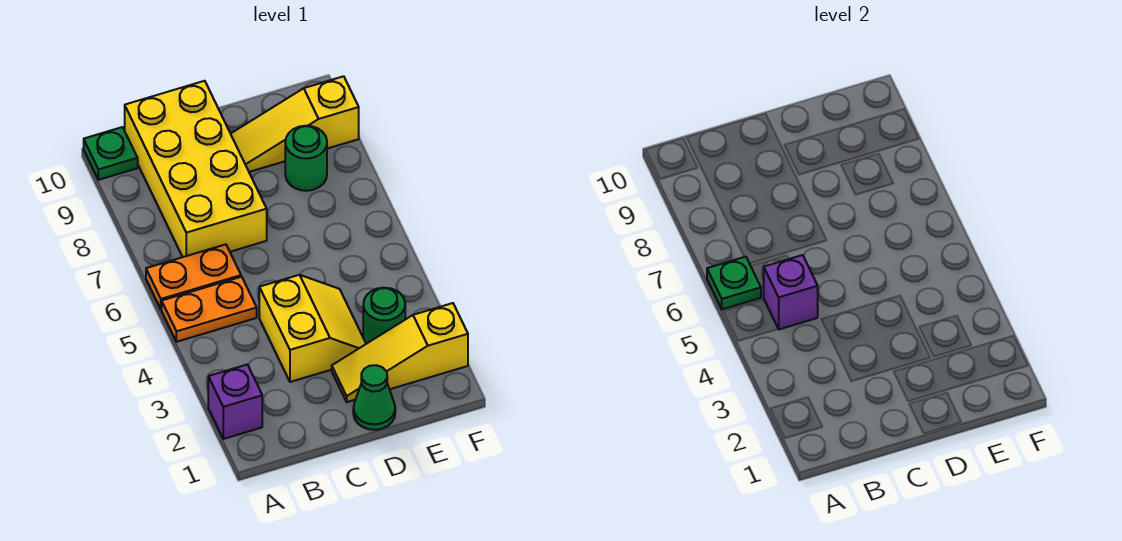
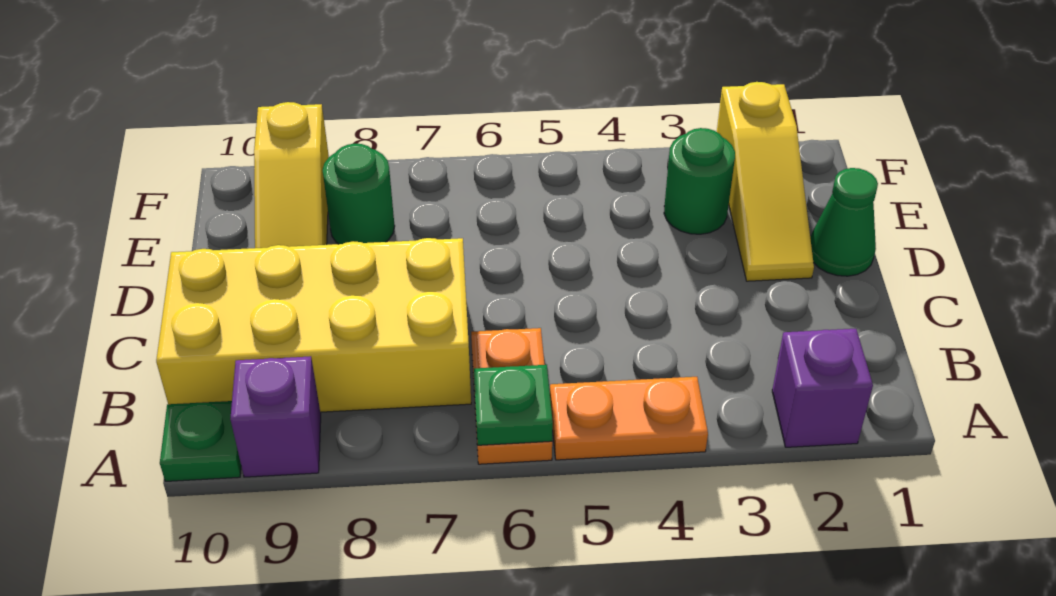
orange 1x2 plate [162,277,257,342] -> orange 1x2 plate turned to [550,377,708,460]
purple 1x1 brick [763,255,818,329] -> purple 1x1 brick moved to [230,356,321,477]
yellow 2x2 slope [259,275,366,382] -> none

